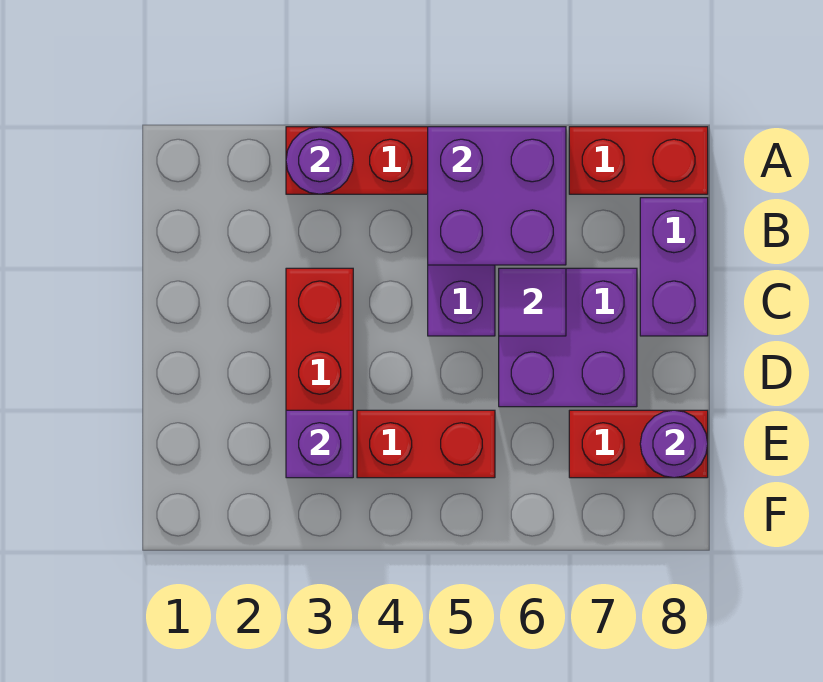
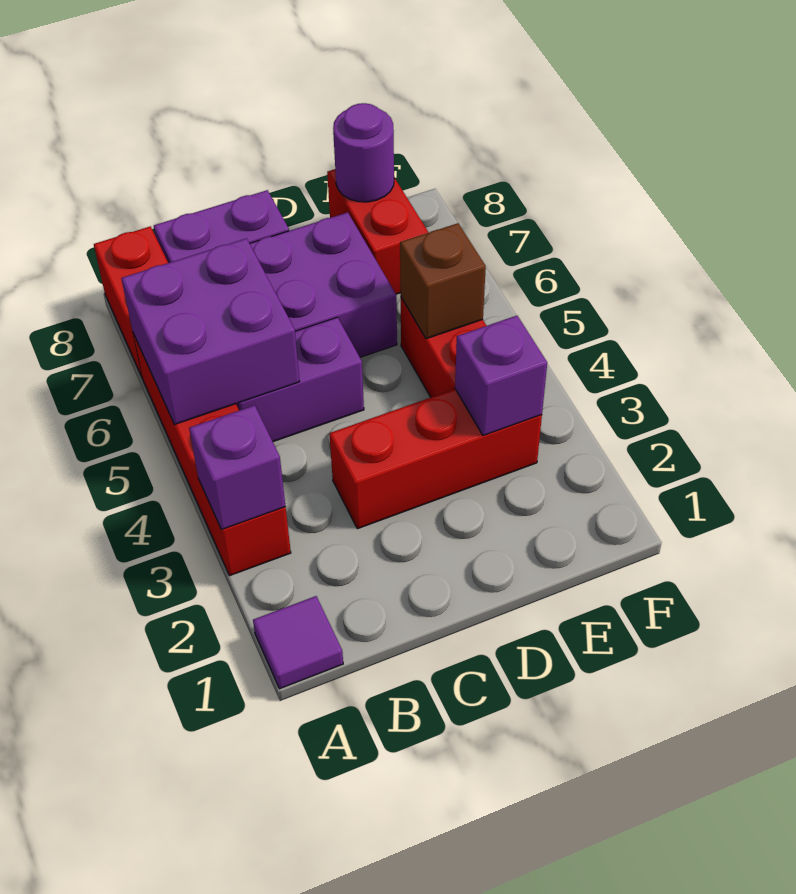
purple 1x1 round brick [286,127,353,194] -> purple 1x1 brick [189,405,286,530]
purple 1x1 tile [499,268,566,336] -> purple 1x1 tile moved to [253,596,343,689]
none -> brown 1x1 brick [400,223,486,339]

